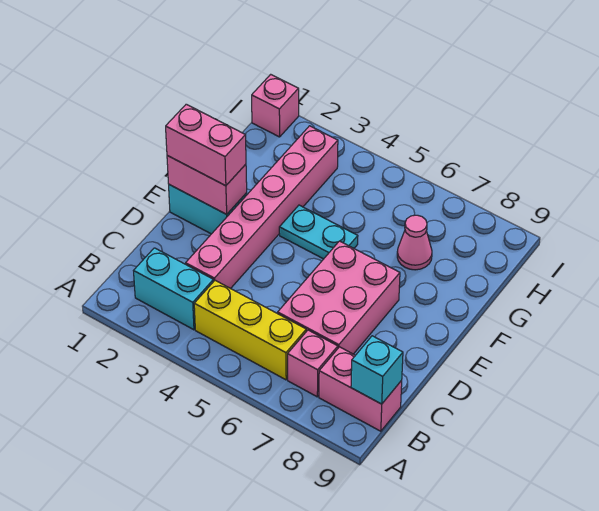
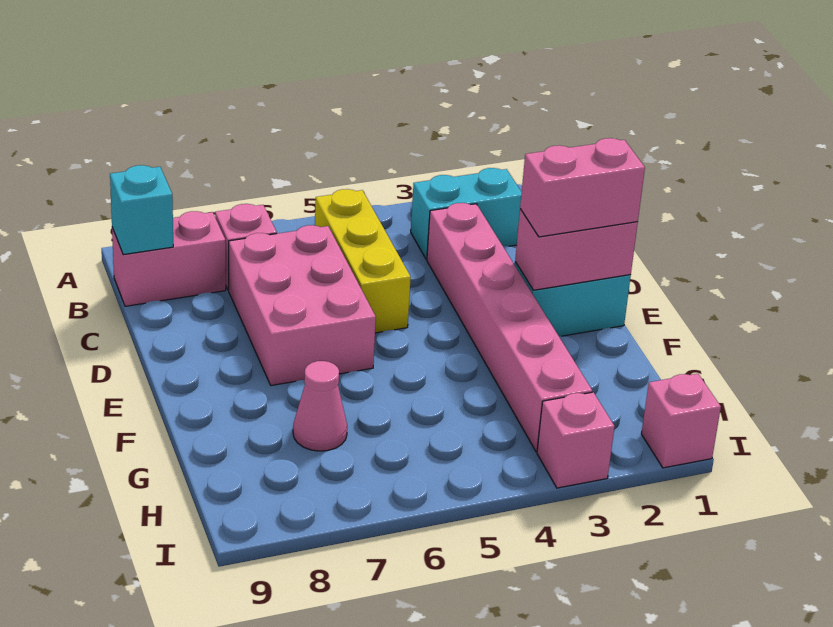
yellow 1x3 brick [194,280,306,380] -> yellow 1x3 brick turned to [315,189,411,333]
cyan 1x2 plate [279,205,358,259] -> none
none -> pink 1x1 brick [537,392,615,488]

